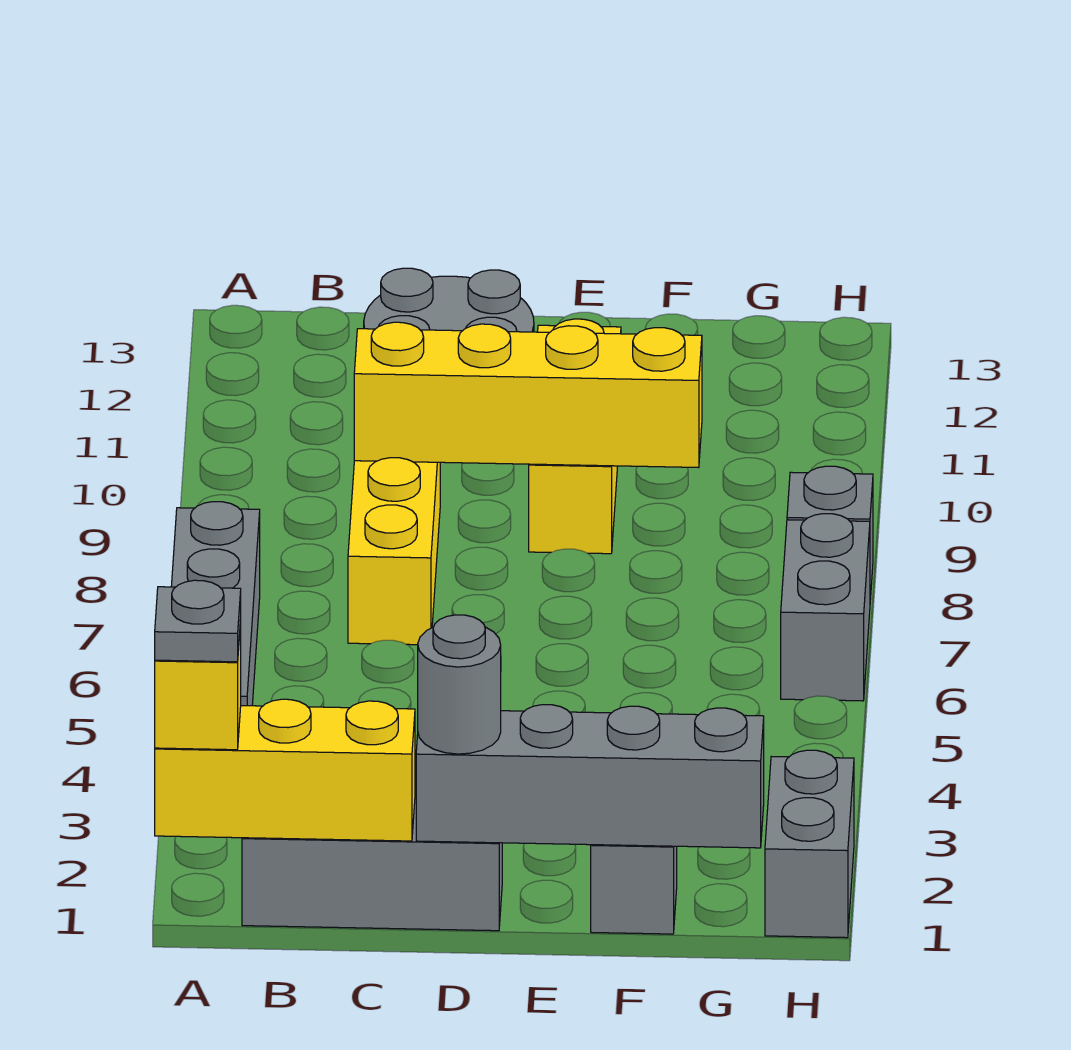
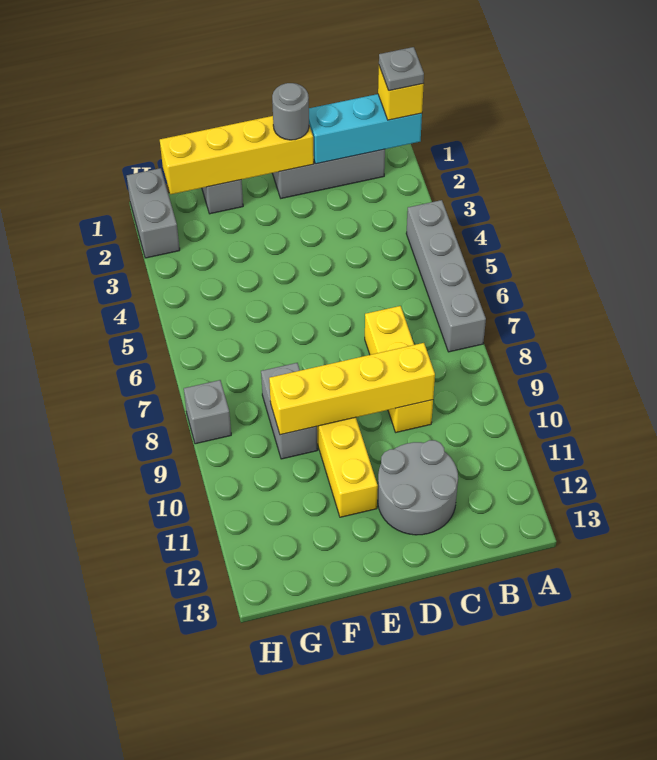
yellow 1x3 brick [155,699,415,841] -> cyan 1x3 brick [309,94,422,164]
grey 1x4 brick [416,705,764,848] -> yellow 1x4 brick [160,116,314,194]
grey 1x2 brick [781,514,870,701] -> grey 1x2 brick moved to [261,363,318,459]

